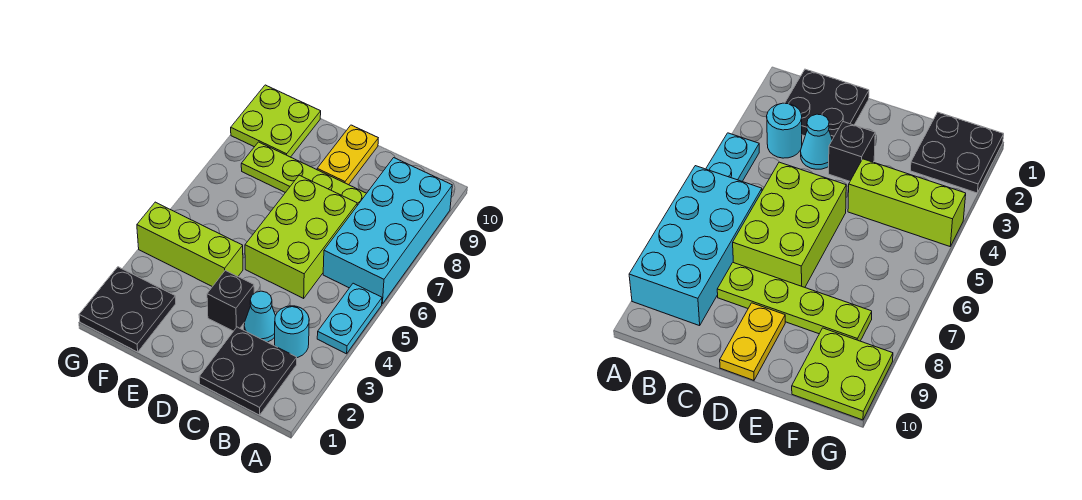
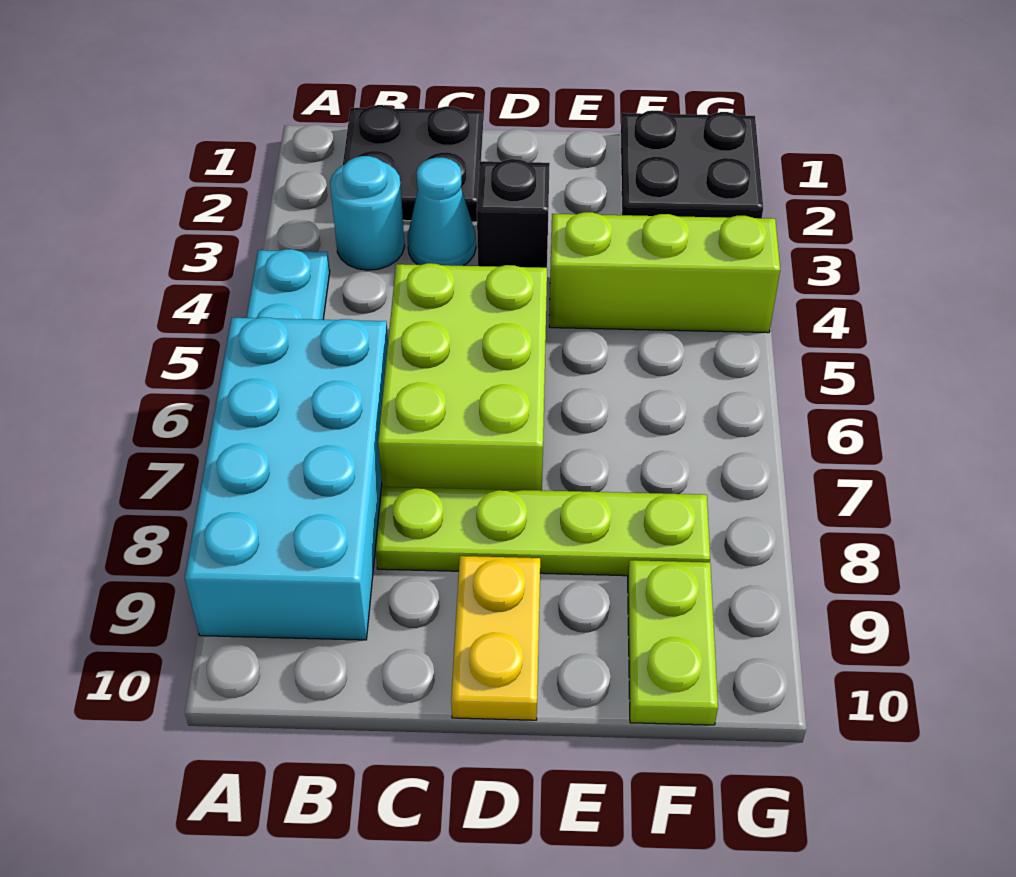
lime 2x2 plate [231,85,321,157] -> lime 1x2 plate [628,560,718,725]

